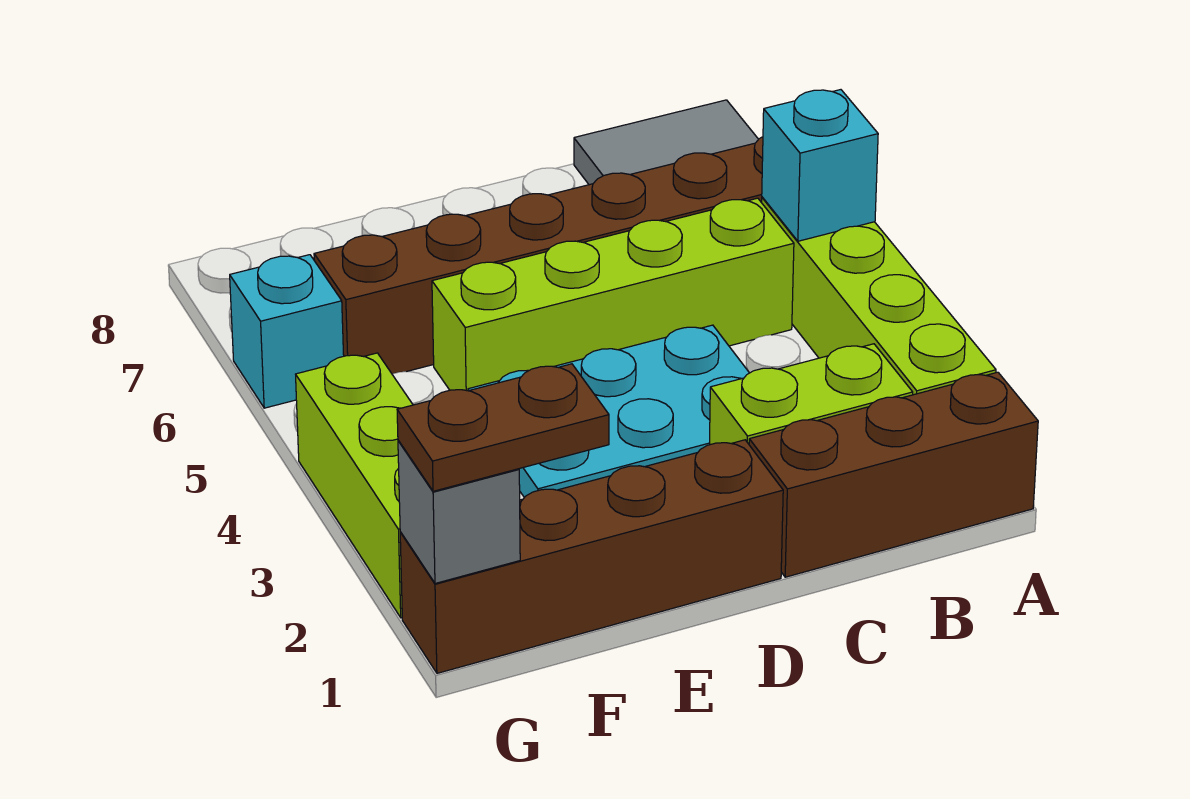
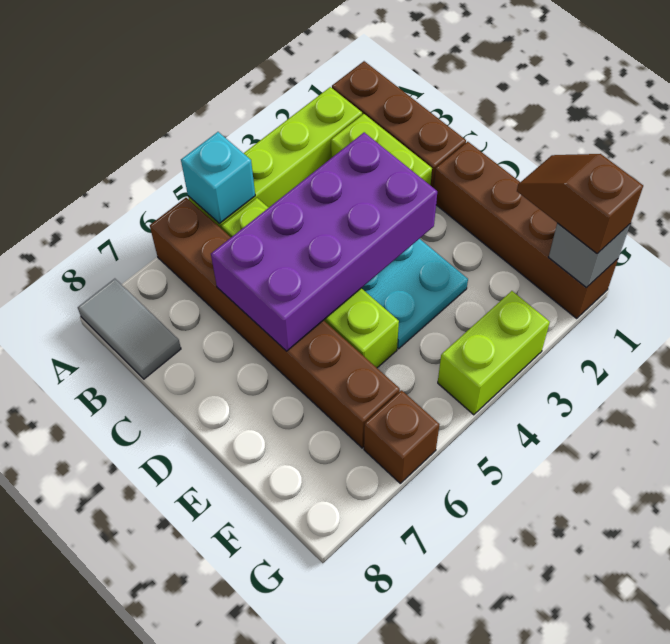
none -> purple 2x4 brick [211,132,437,351]
brown 1x2 plate [397,364,609,491] -> brown 1x2 slope [517,154,643,254]
lime 1x3 brick [296,353,413,618] -> lime 1x2 brick [438,291,550,415]
cyan 1x1 brick [230,255,344,408] -> brown 1x1 brick [364,390,439,483]

